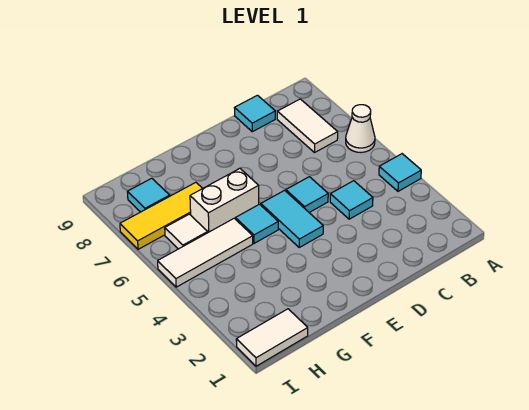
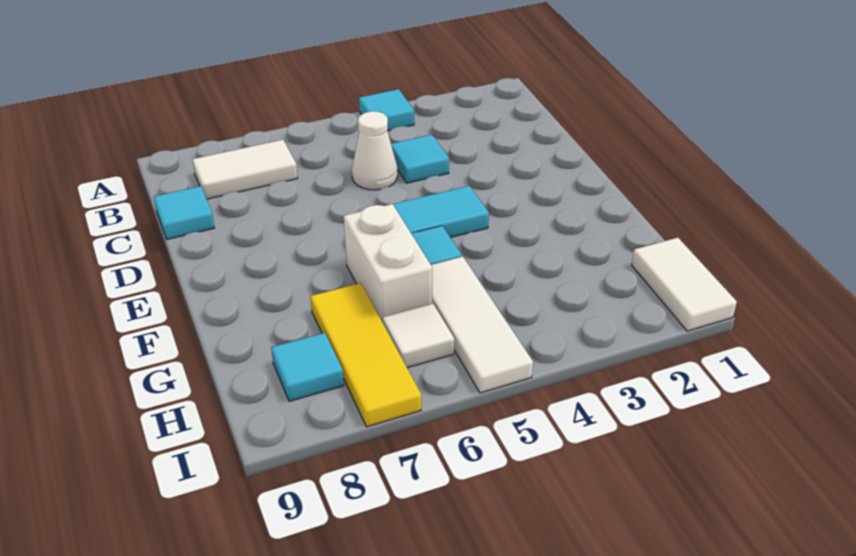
white 1x1 cone [346,105,375,152] -> white 1x1 cone moved to [352,111,398,190]
cyan 1x1 tile [286,177,328,212] -> none

